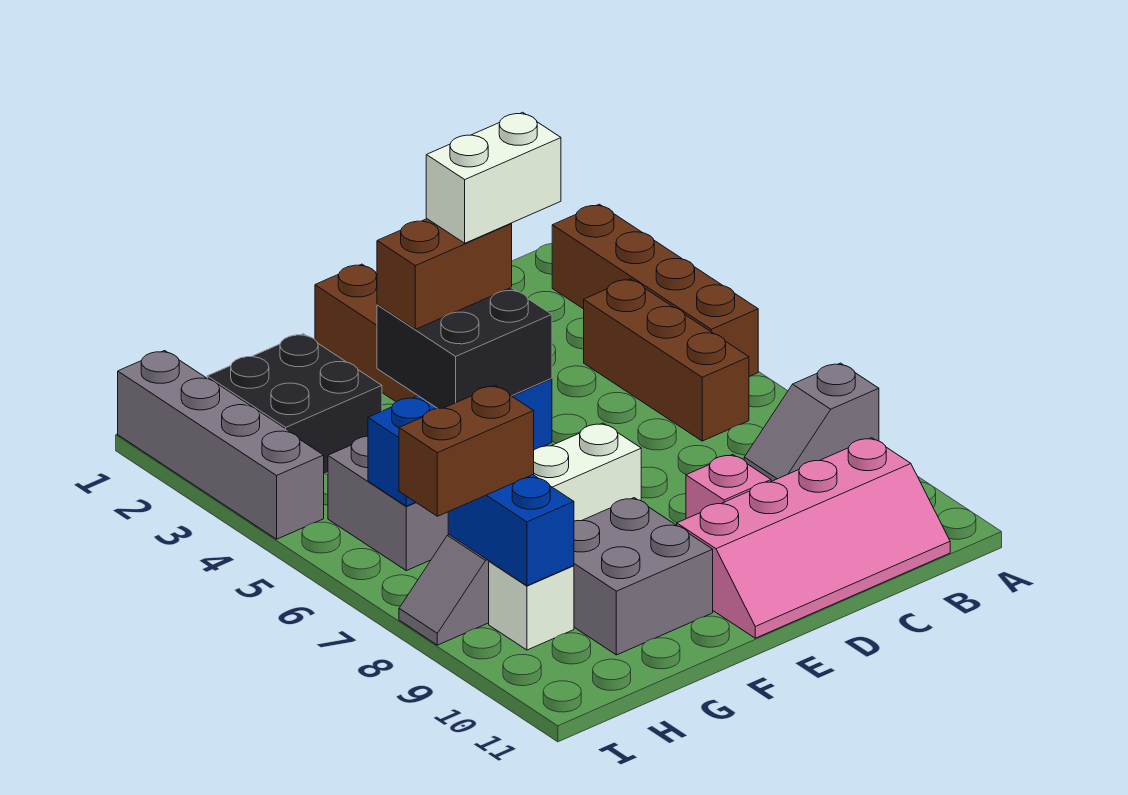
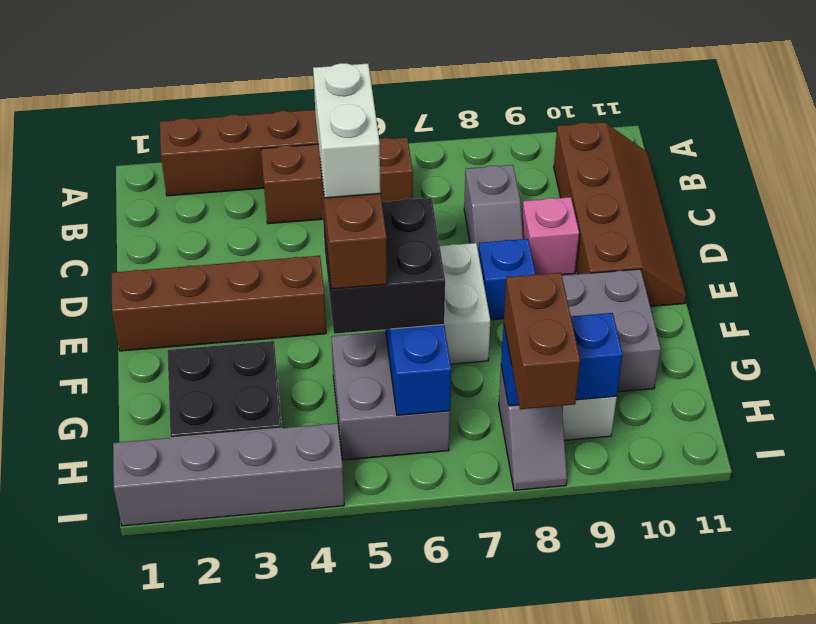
grey 1x2 slope [744,363,879,482] -> grey 1x2 slope moved to [464,165,523,254]
pink 2x4 slope [677,438,950,638] -> brown 2x4 slope [554,122,686,306]
none -> blue 1x1 brick [479,239,535,320]

